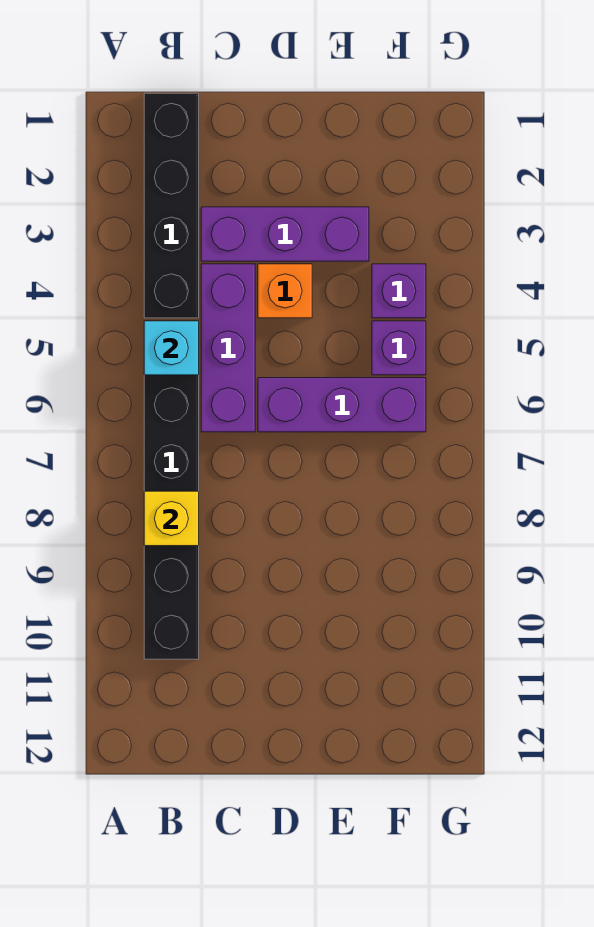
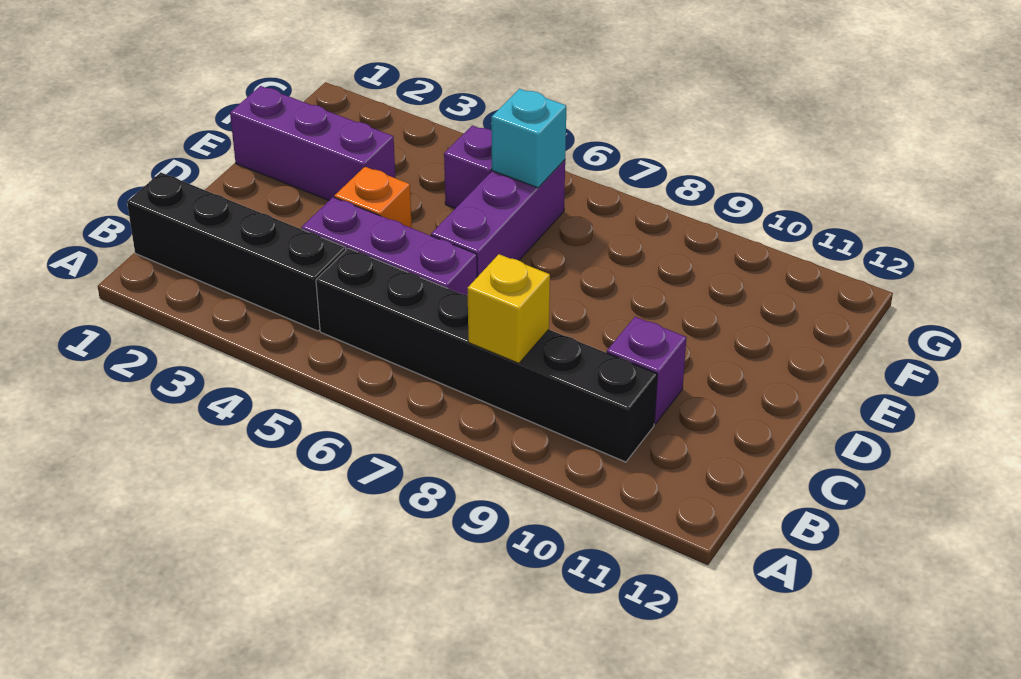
cyan 1x1 brick [144,321,199,375] -> cyan 1x1 brick moved to [491,89,566,188]
purple 1x3 brick [201,207,369,261] -> purple 1x3 brick turned to [230,86,395,200]
purple 1x1 brick [372,264,426,318] -> purple 1x1 brick moved to [607,317,687,424]

